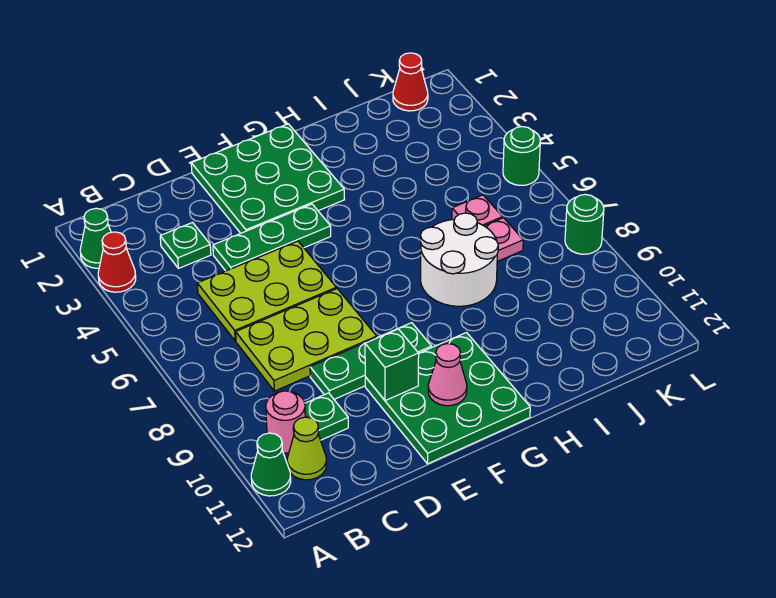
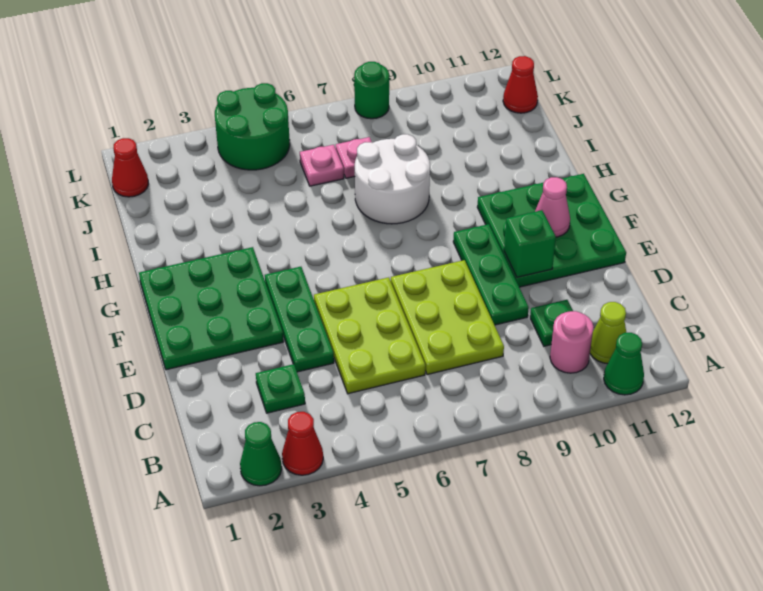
none -> red 1x1 cone [503,56,538,113]
green 1x1 round brick [503,127,540,185] -> green 2x2 round brick [215,83,290,170]

